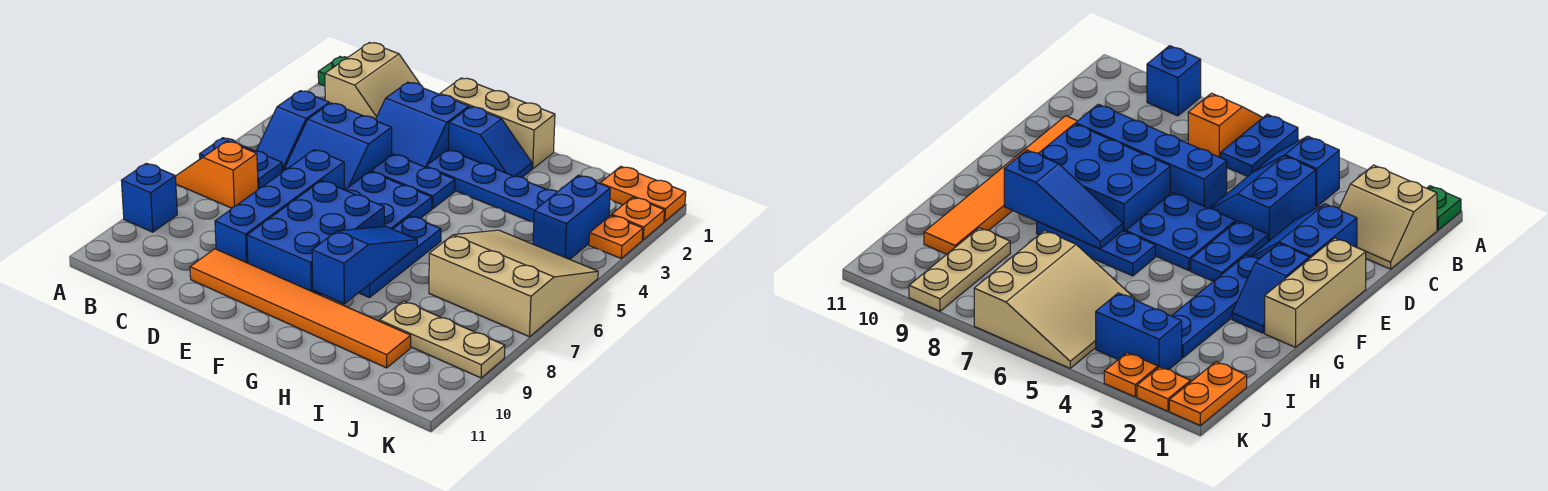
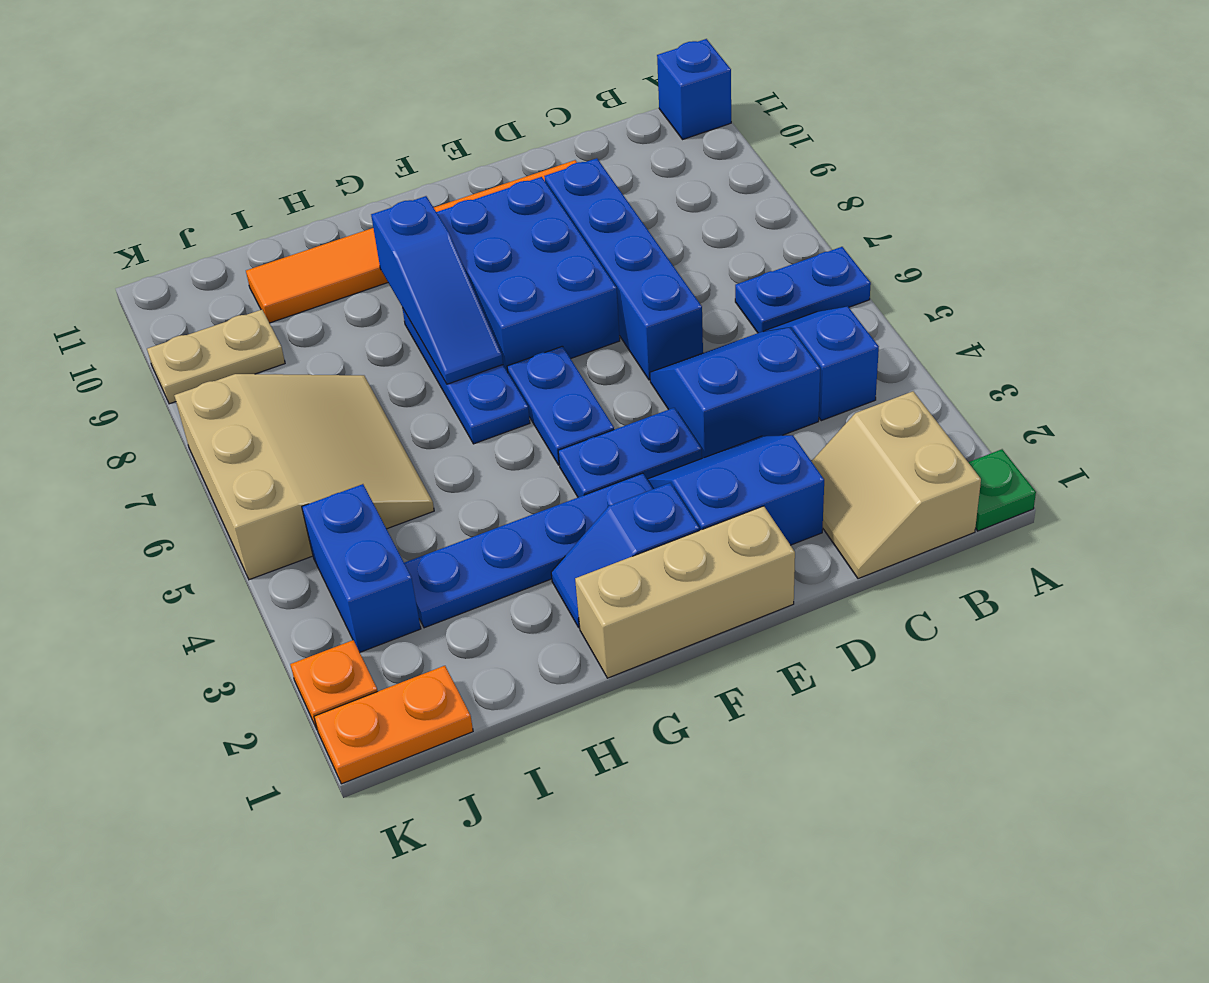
orange 1x2 slope [176,141,258,208] -> none
blue 1x1 brick [121,163,177,232] -> blue 1x1 brick moved to [657,39,731,139]
blue 2x2 plate [345,172,432,229] -> blue 1x2 plate [507,346,614,465]
tan 3x3 slope [429,230,598,337] -> tan 3x3 slope turned to [174,374,434,580]
tan 1x3 plate [380,301,505,378] -> tan 1x2 plate [147,310,285,404]
orange 1x1 plate [589,215,643,258] -> none

